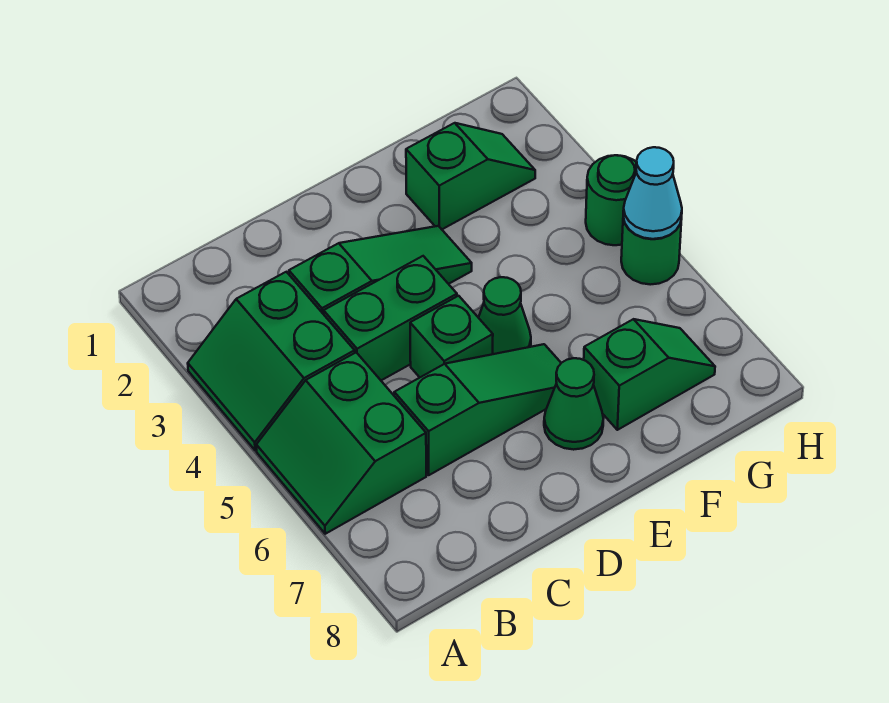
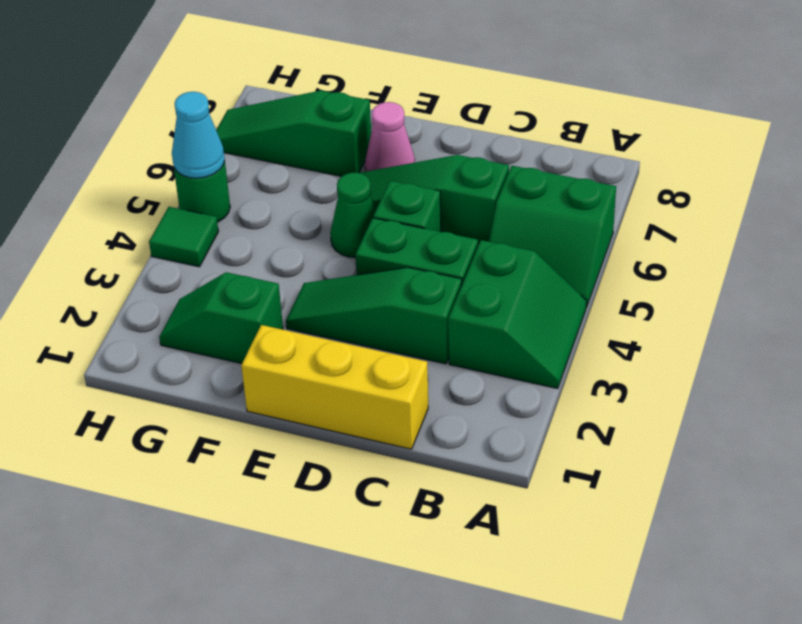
green 2x2 slope [256,352,426,534] -> green 2x2 slope turned to [488,166,616,307]
none -> yellow 1x3 brick [241,325,428,449]
green 1x1 cone [544,358,603,450] -> pink 1x1 cone [365,102,415,171]
green 1x2 slope [584,319,715,430] -> green 1x3 slope [216,91,371,176]
green 1x1 round brick [586,155,637,245] -> green 1x1 tile [149,207,218,267]

